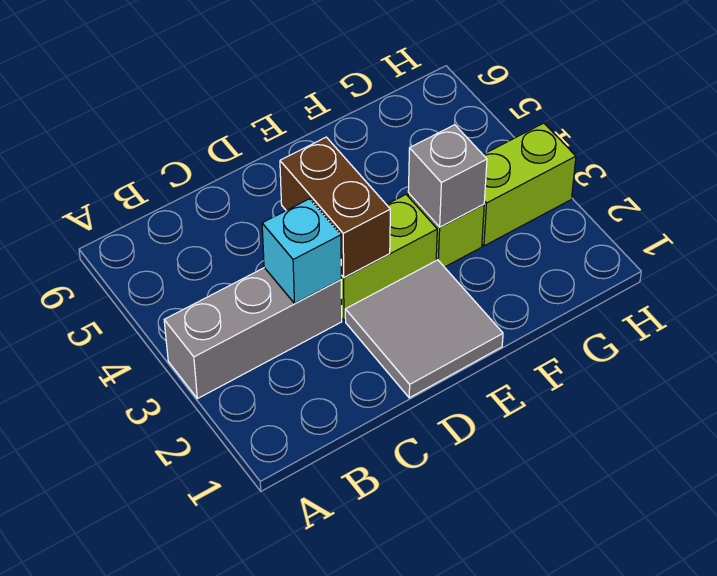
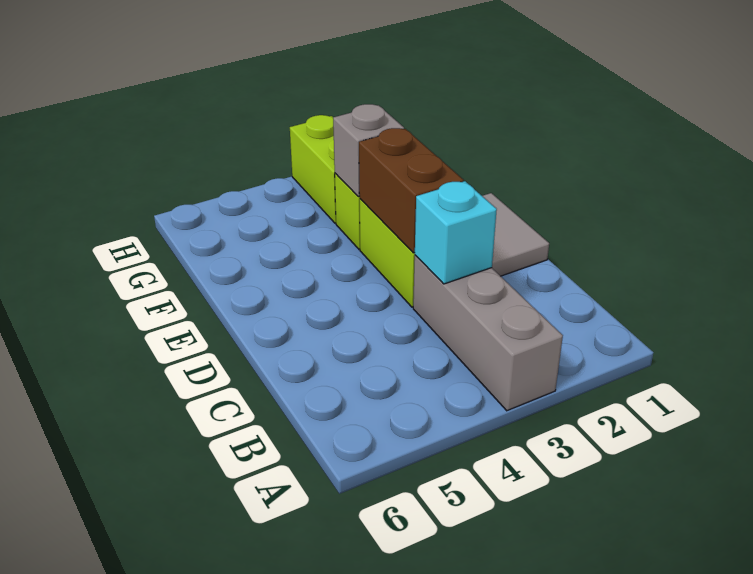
brown 1x2 brick [280,137,390,278] -> brown 1x2 brick turned to [359,128,464,253]

